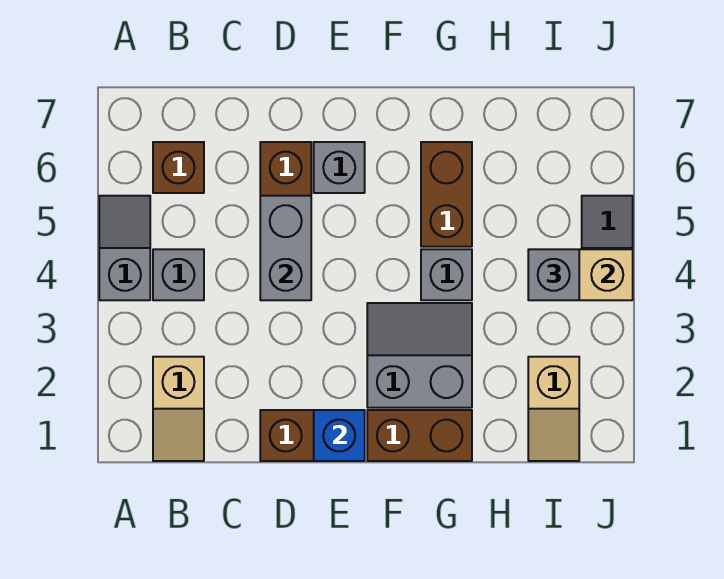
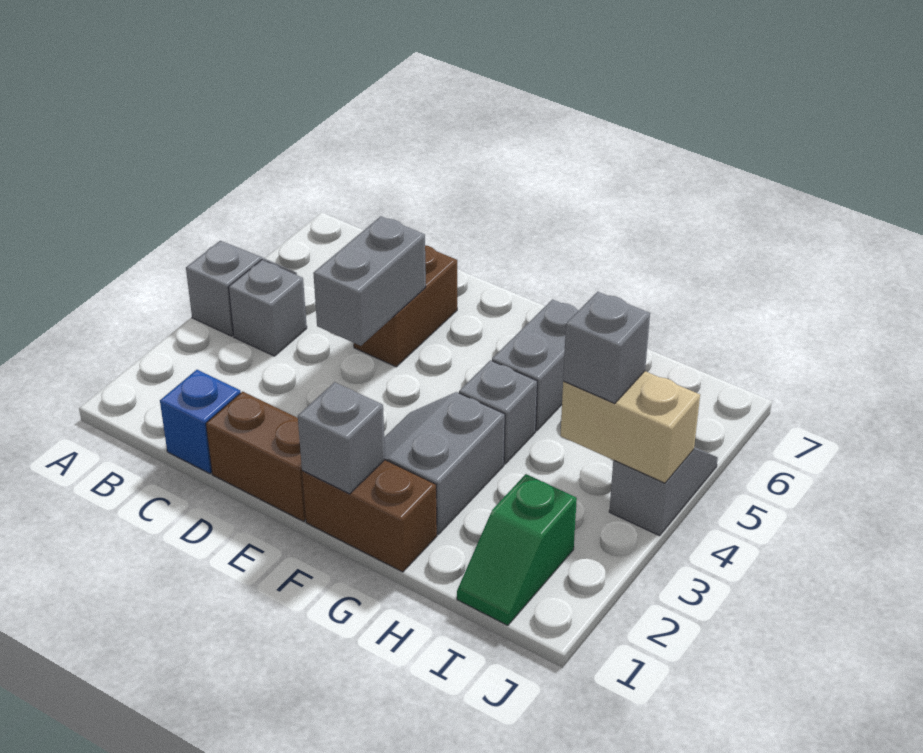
tan 1x2 slope [153,357,204,461] -> none
brown 1x1 brick [153,142,204,193] -> none
blue 1x1 brick [314,410,365,461] -> blue 1x1 brick moved to [160,370,241,473]
grey 1x1 brick [314,142,365,193] -> grey 1x1 brick moved to [298,382,385,494]
grey 2x2 slope [367,303,472,408] -> grey 2x2 slope turned to [384,392,505,534]
brown 1x2 brick [421,142,472,247] -> grey 1x2 brick [492,300,579,431]
tan 1x2 slope [528,357,579,461] -> green 1x2 slope [457,474,577,625]

